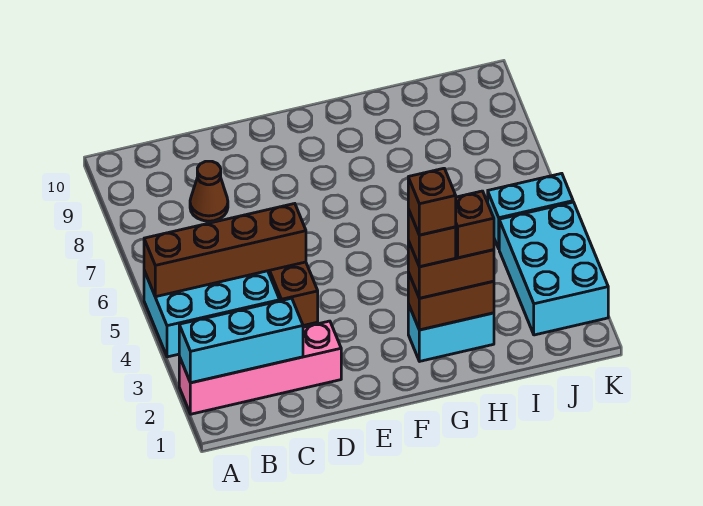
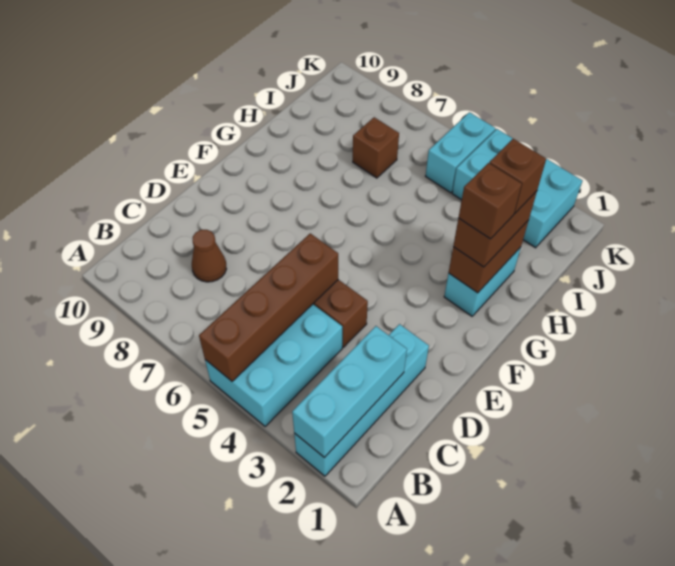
pink 1x4 brick [179,321,341,414] -> cyan 1x4 brick [294,324,429,476]
brown 1x1 brick [408,168,456,235] -> brown 1x1 brick moved to [353,117,399,178]

